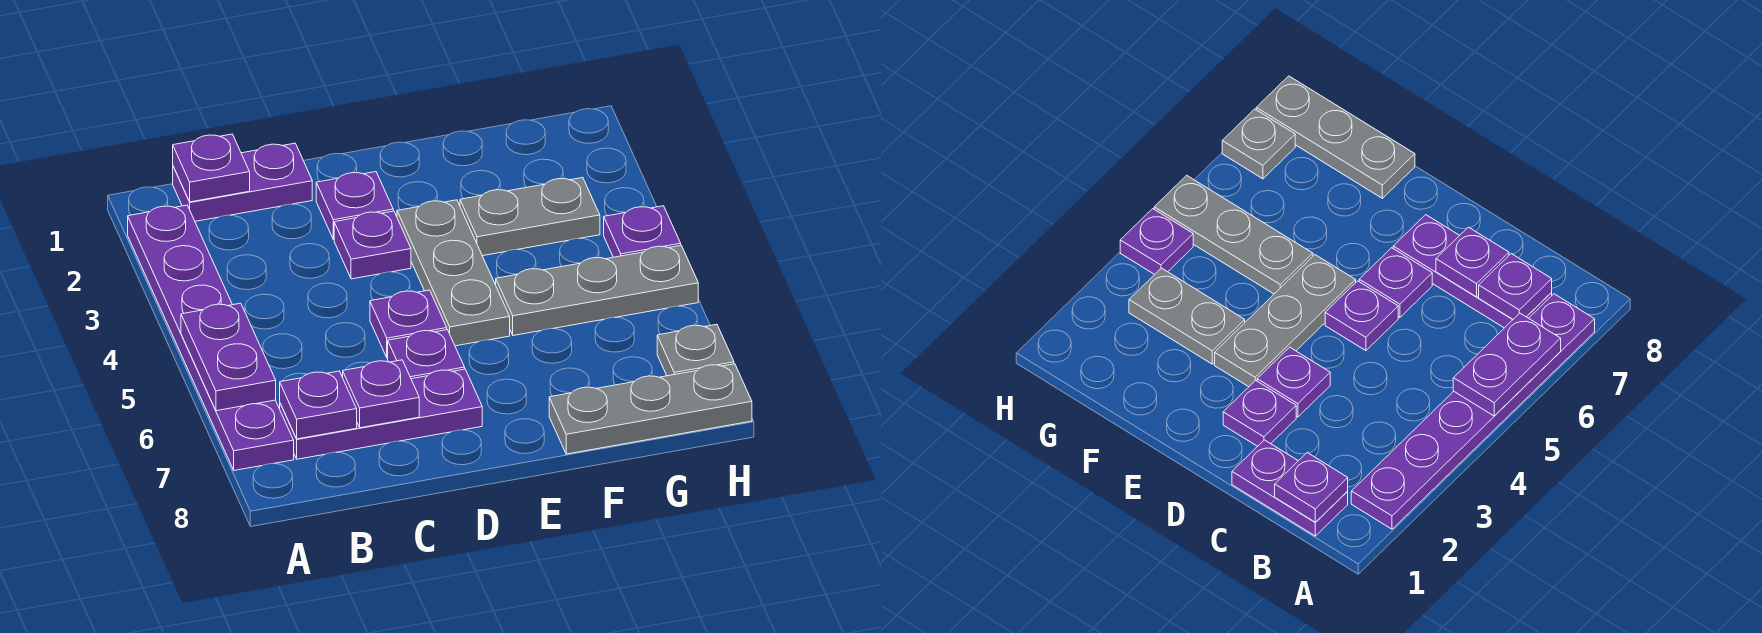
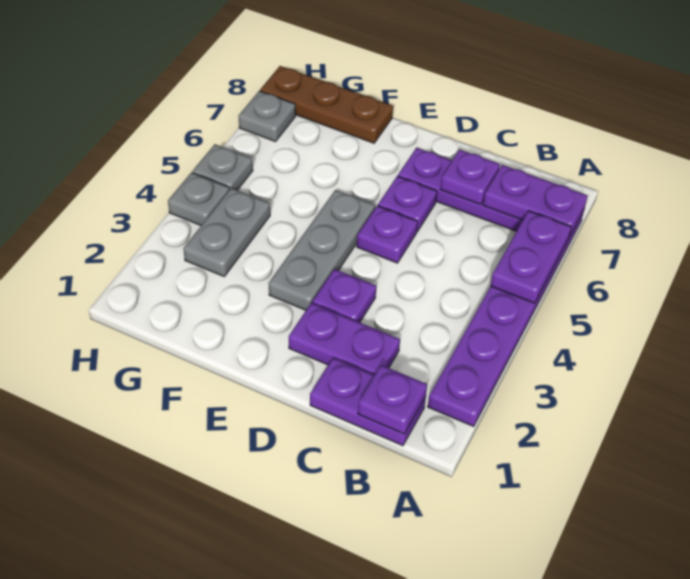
purple 1x1 plate [280,371,357,439] -> purple 1x2 plate [483,165,588,237]
purple 1x1 plate [316,172,393,239] -> purple 1x2 plate [289,303,400,375]
grey 1x2 plate [460,178,600,256] -> grey 1x2 plate turned to [183,188,270,276]
grey 1x3 plate [496,245,698,336] -> grey 1x1 plate [192,144,253,190]
grey 1x3 plate [549,364,752,454] -> brown 1x3 plate [260,66,393,143]
purple 1x1 plate [604,206,681,257] -> grey 1x1 plate [168,172,229,225]

